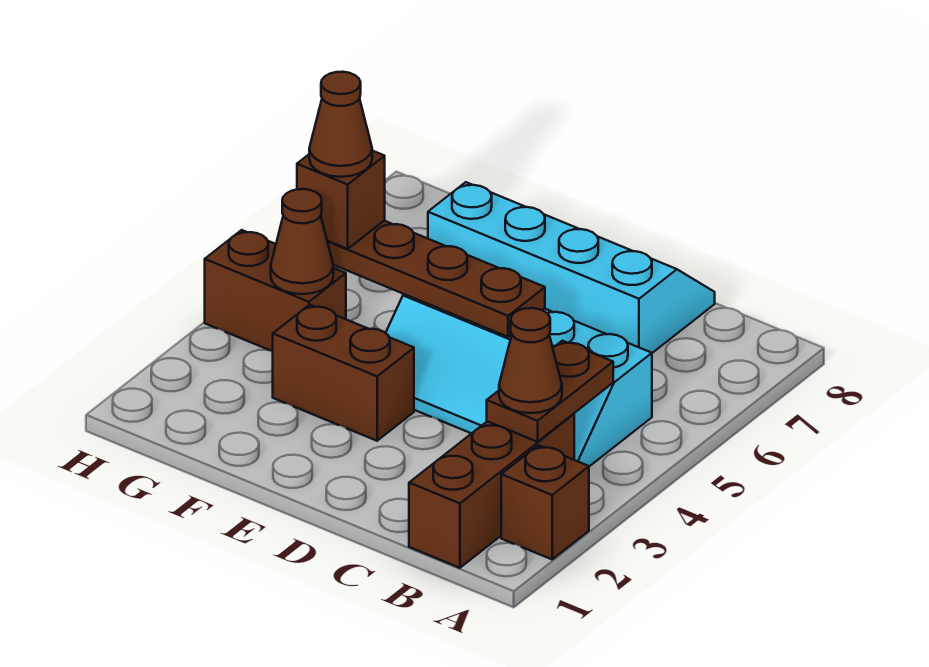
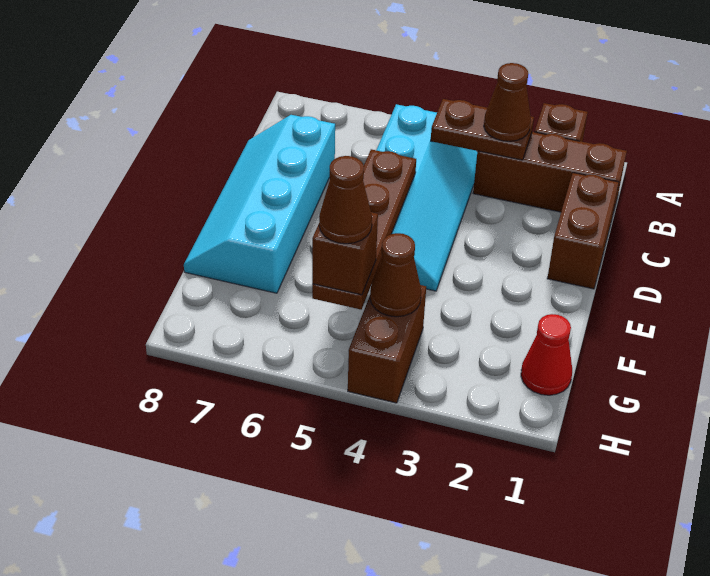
brown 1x2 brick [273,305,414,441] -> brown 1x2 brick moved to [547,173,619,289]
none -> red 1x1 cone [521,314,572,395]

